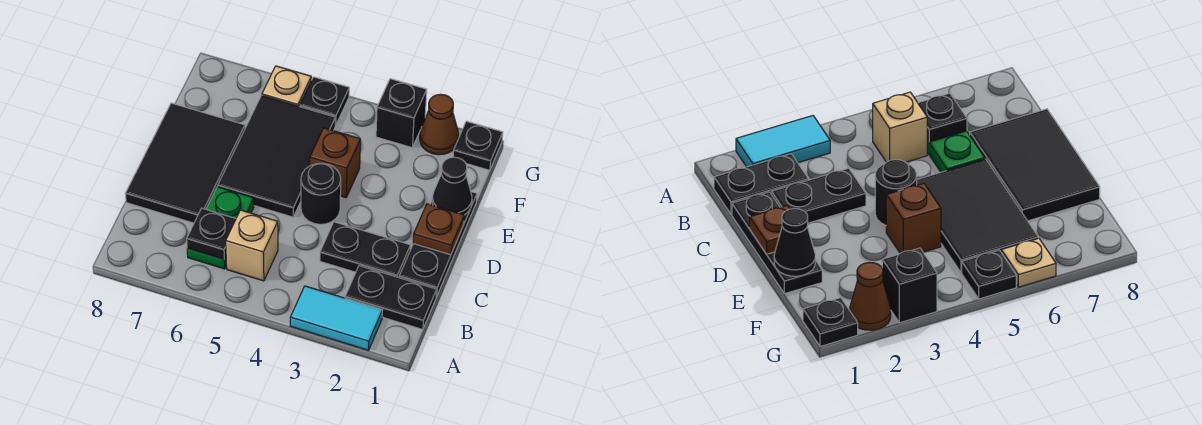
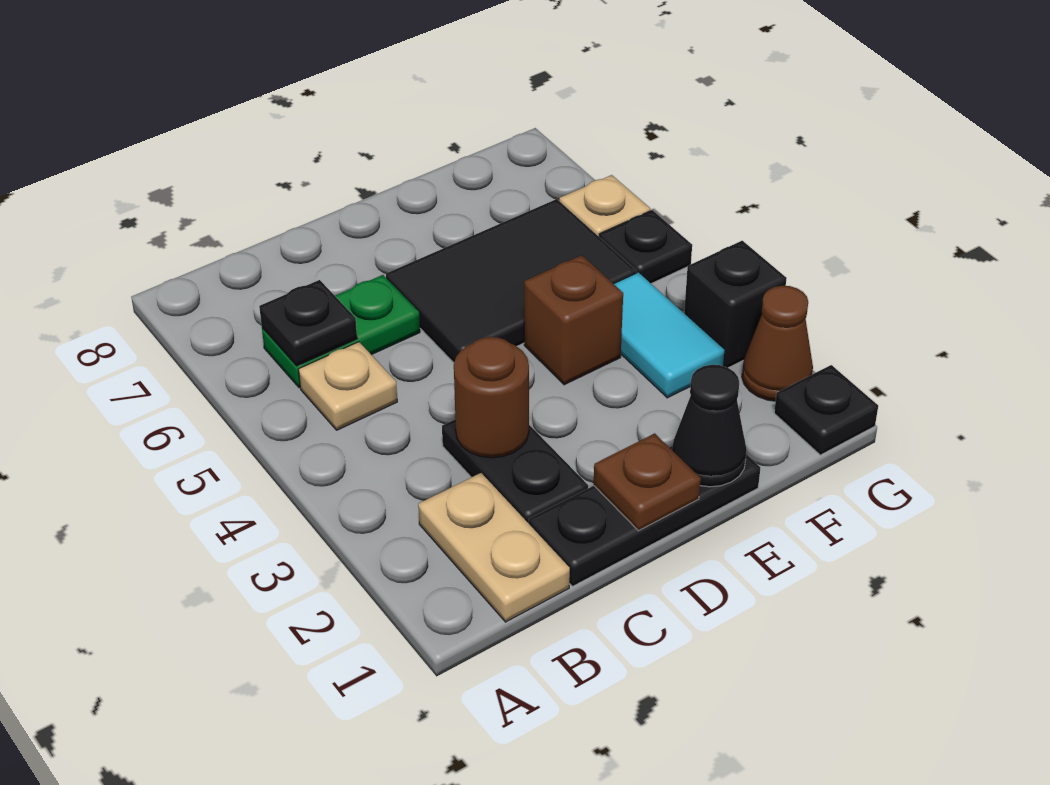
cyan 1x2 tile [290,286,382,350] -> cyan 1x2 tile moved to [614,272,724,398]
black 1x2 plate [345,266,437,330] -> tan 1x2 plate [418,473,570,622]
tan 1x1 brick [226,210,278,281] -> tan 1x1 plate [299,342,397,430]
none -> brown 1x1 round brick [454,337,529,458]
black 2x3 tile [125,103,245,223] -> none
black 1x1 round brick [301,163,341,224] -> none

